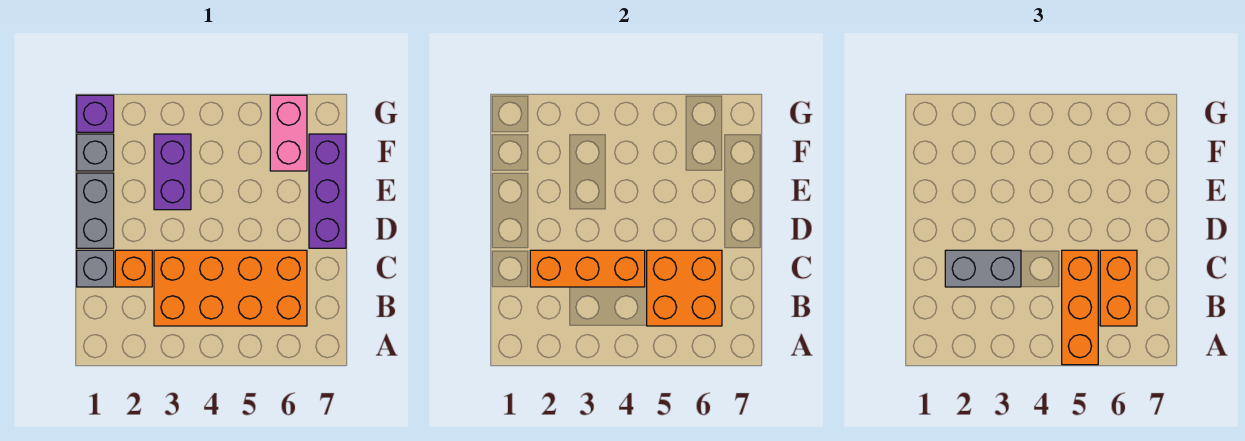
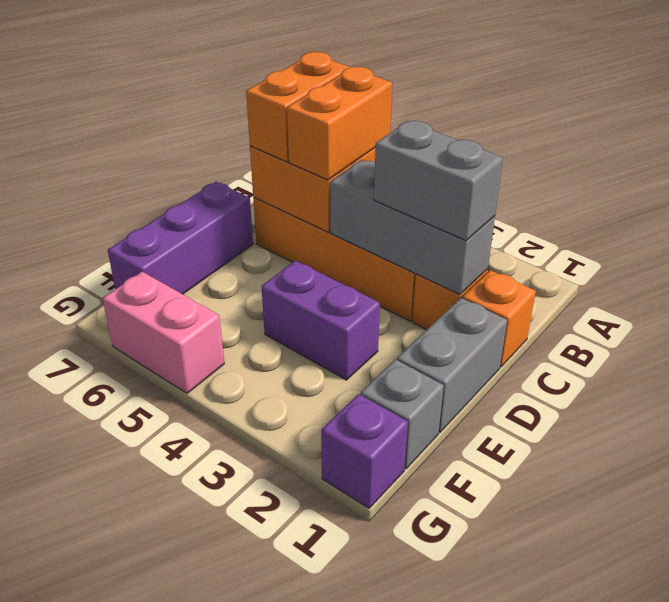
orange 1x3 brick [1062,250,1098,365] -> orange 1x2 brick [287,67,392,180]
grey 1x1 brick [77,250,114,287] -> orange 1x1 brick [462,270,536,367]
orange 1x3 brick [530,250,645,287] -> grey 1x3 brick [330,160,495,294]
purple 1x2 brick [154,134,191,210] -> purple 1x2 brick turned to [261,261,380,380]
pink 1x2 brick [270,95,307,171] -> pink 1x2 brick turned to [102,272,224,393]

